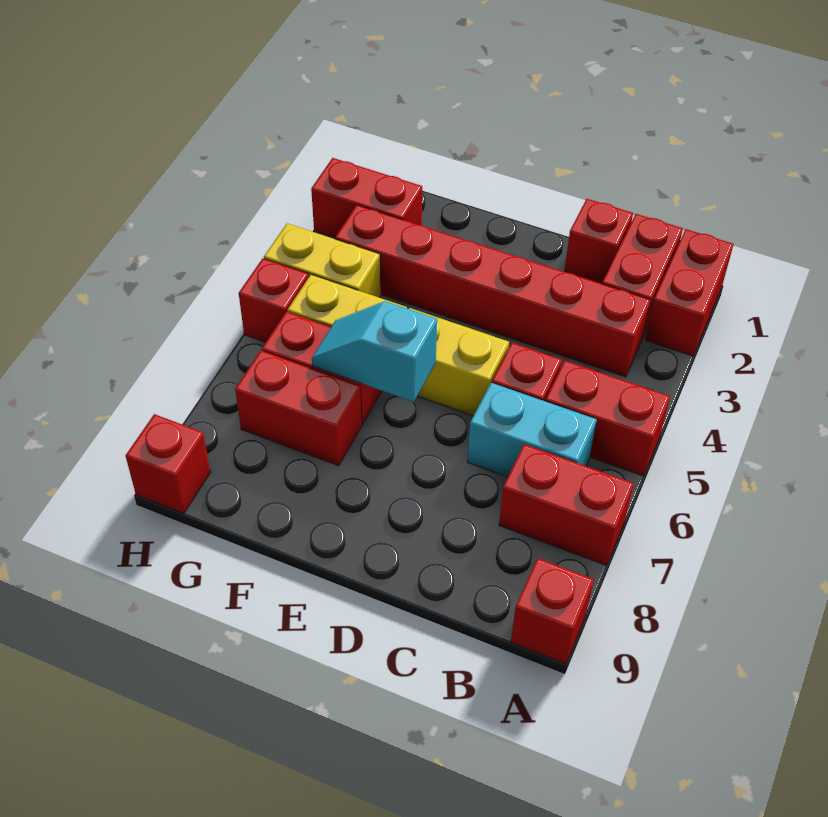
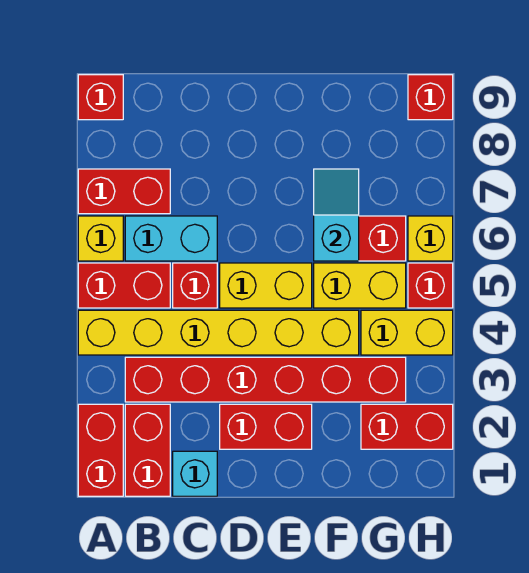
none -> yellow 1x6 brick [78,310,359,355]
none -> yellow 1x1 brick [78,216,123,261]
red 1x1 brick [564,199,633,284] -> cyan 1x1 brick [173,451,217,496]
cyan 1x2 slope [312,301,437,402] -> cyan 1x2 slope turned to [314,169,359,261]
red 1x2 brick [235,350,362,466] -> red 1x2 brick moved to [220,404,312,449]
none -> yellow 1x1 brick [408,216,453,261]

